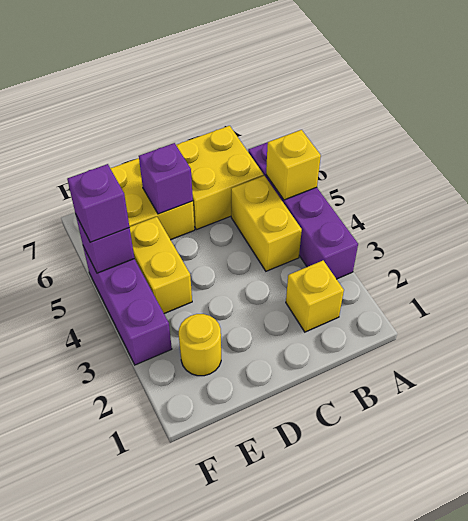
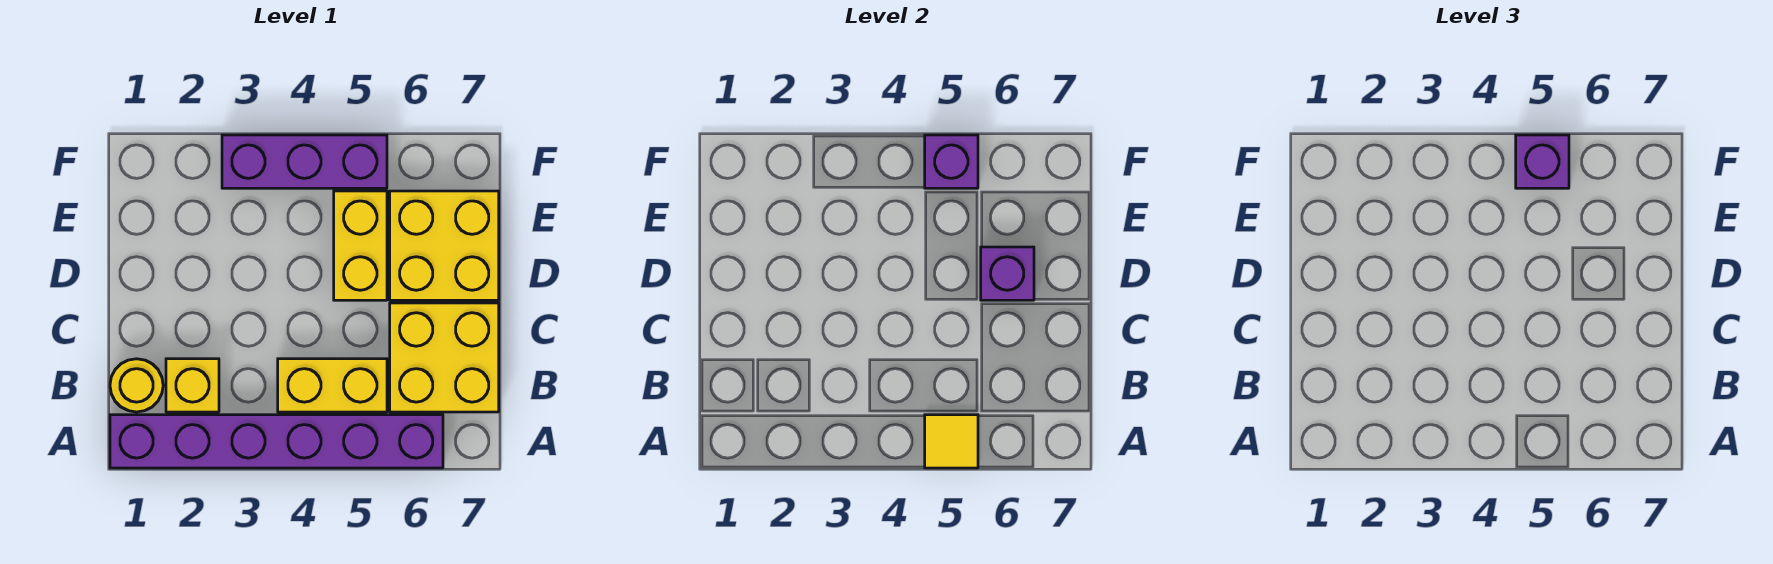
purple 1x4 brick [248,142,358,279] -> purple 1x6 brick [110,415,443,468]
yellow 1x1 brick [266,130,321,200] -> yellow 1x1 tile [925,415,978,468]
yellow 1x1 round brick [179,314,221,376] -> yellow 1x1 round brick moved to [110,359,163,412]
yellow 1x2 brick [129,217,192,314] -> yellow 1x2 brick turned to [334,191,387,300]

